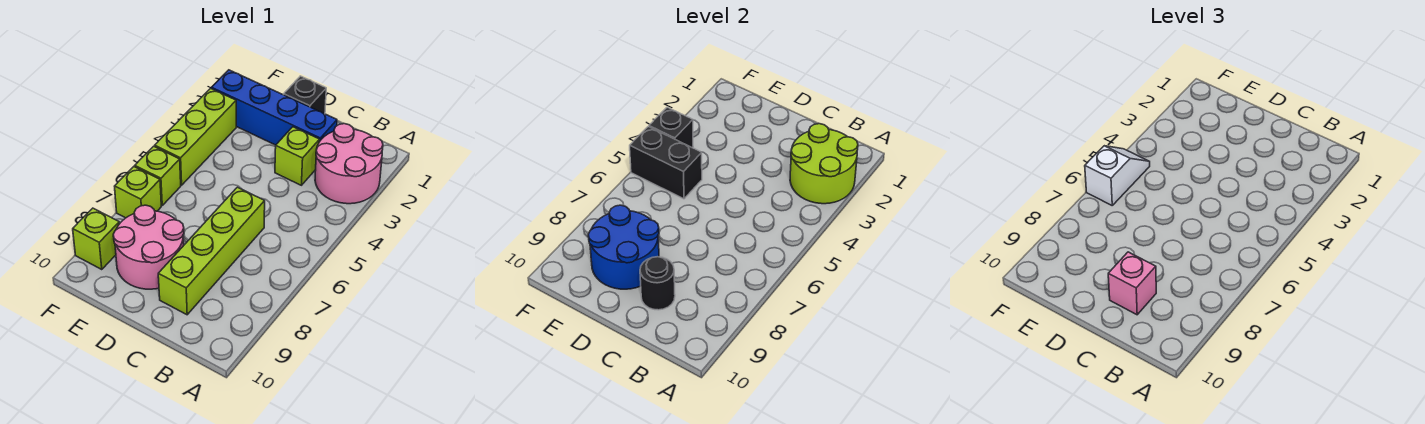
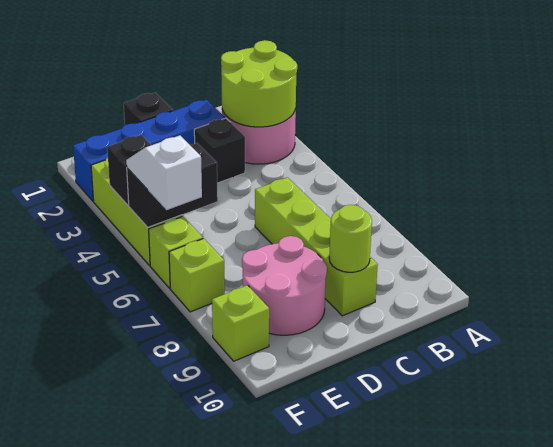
lime 1x1 brick [275,127,320,185] -> black 1x1 brick [194,118,245,183]
black 1x1 round brick [640,257,675,310] -> lime 1x1 round brick [329,205,372,272]
pink 1x1 brick [1108,252,1156,315] -> none
blue 2x2 round brick [588,205,659,289] -> none

